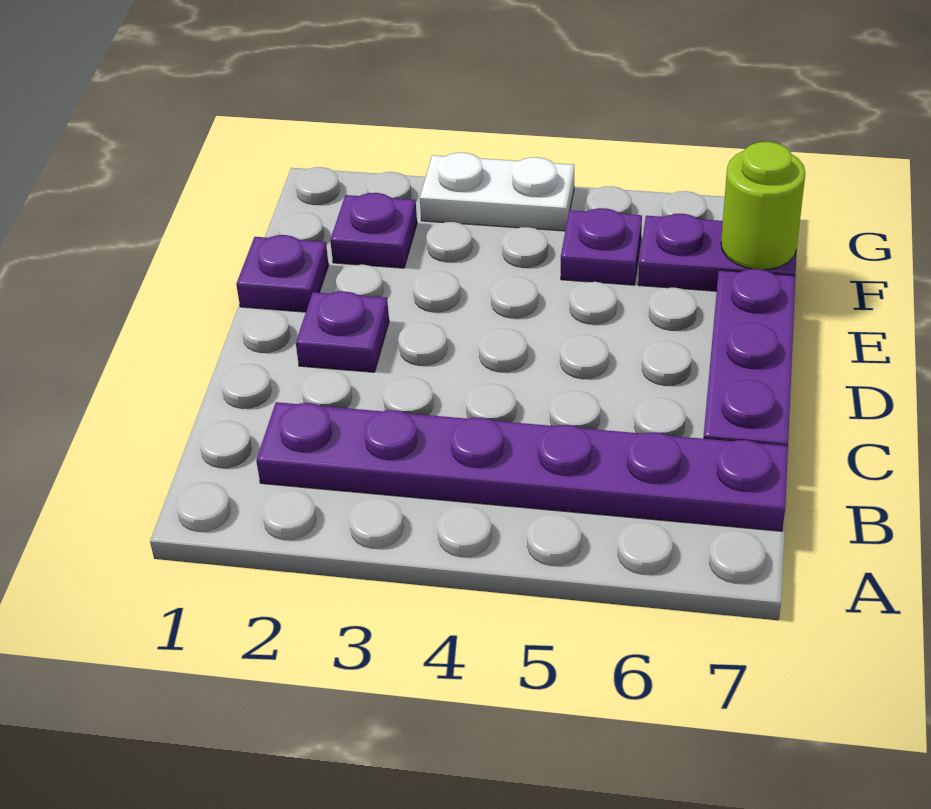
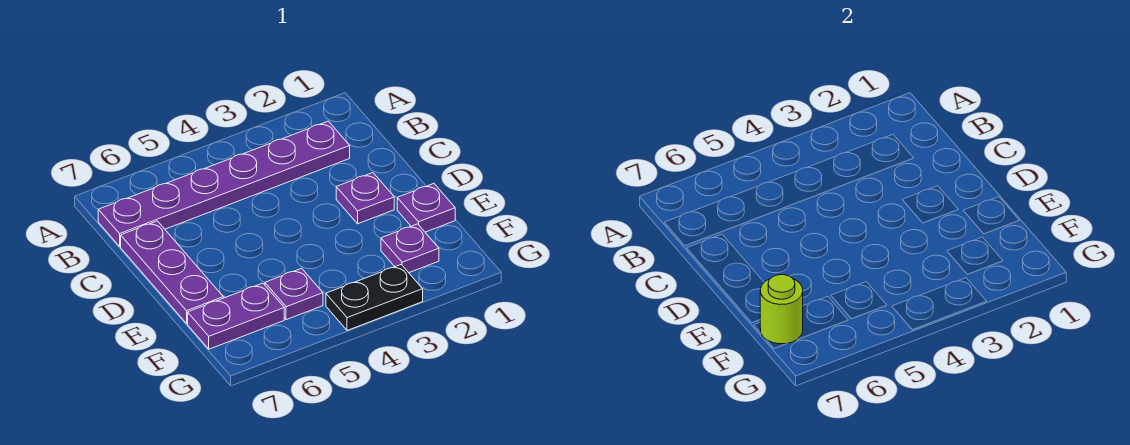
white 1x2 plate [420,152,574,231] -> black 1x2 plate [326,265,423,331]

